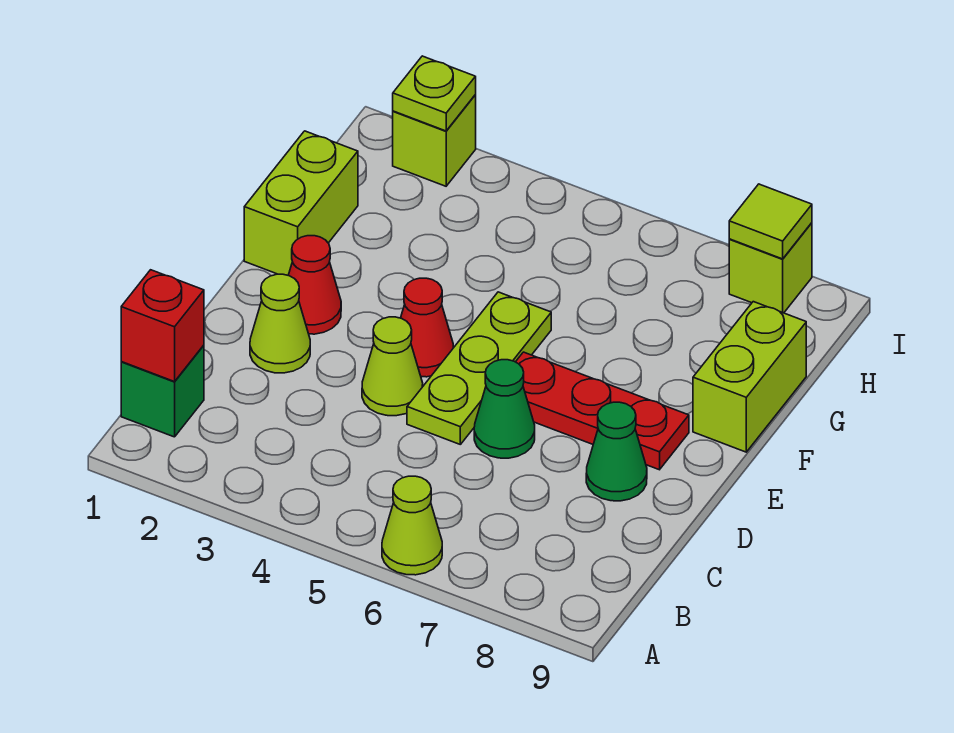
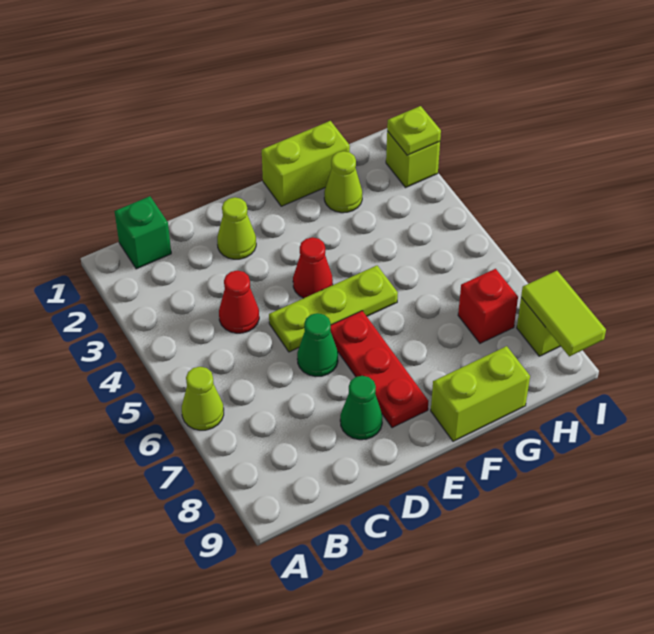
red 1x1 brick [121,270,204,382] -> red 1x1 brick moved to [458,269,518,343]
lime 1x1 cone [362,317,423,416] -> lime 1x1 cone moved to [324,151,362,213]
red 1x1 cone [288,236,341,334] -> red 1x1 cone moved to [219,271,259,333]
lime 1x1 tile [729,184,812,259] -> lime 1x2 tile [521,271,606,356]

